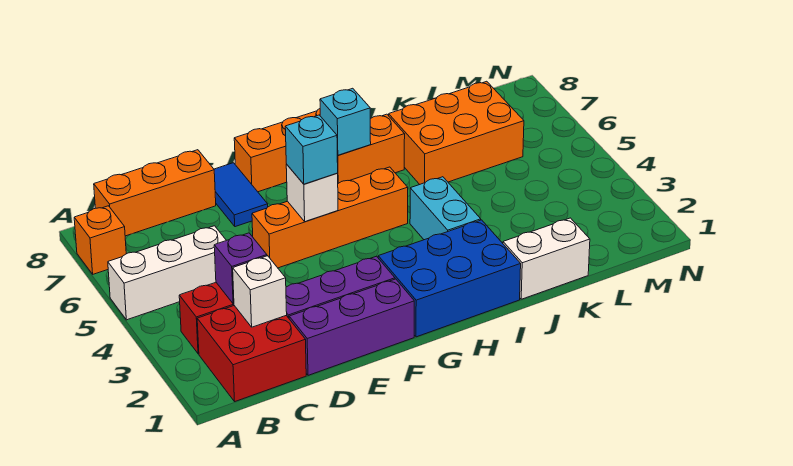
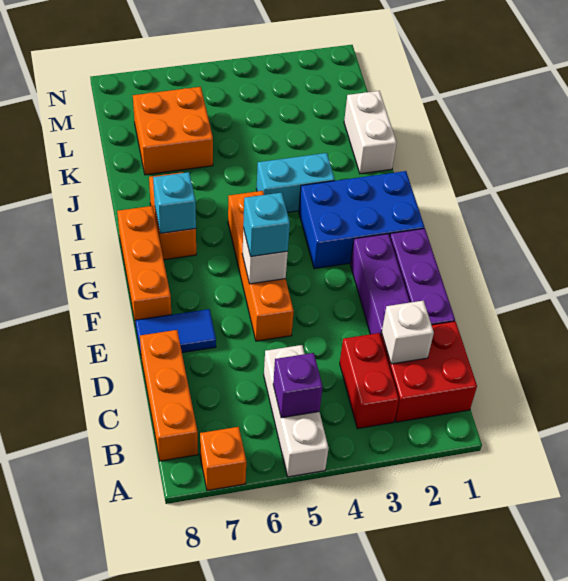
purple 1x1 brick [214,233,267,304] -> purple 1x1 brick moved to [273,353,323,418]
blue 2x3 brick [378,220,521,337] -> blue 2x3 brick turned to [299,171,425,269]
orange 2x3 brick [389,81,524,184] -> orange 2x2 brick [133,87,213,175]

